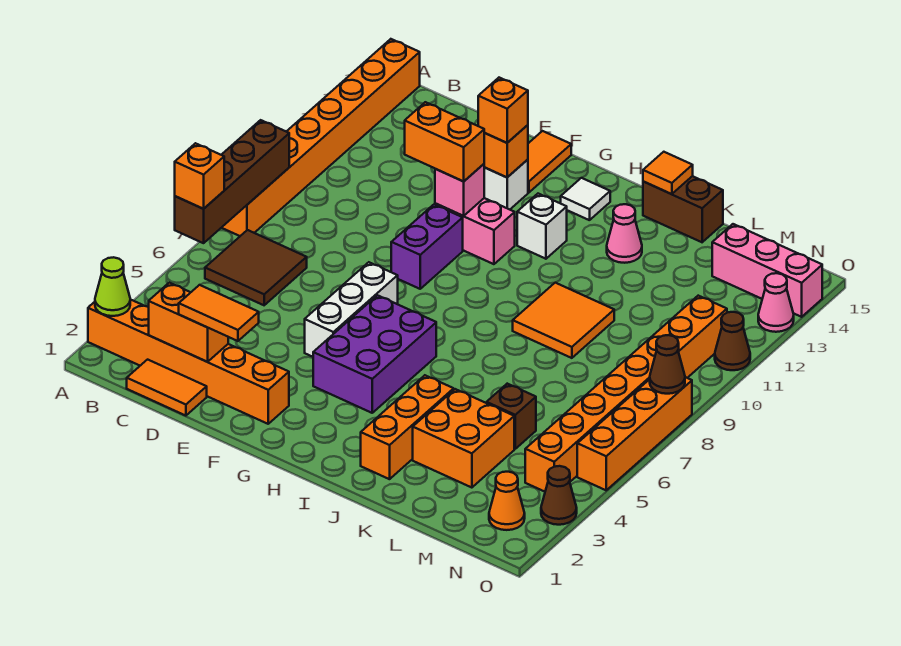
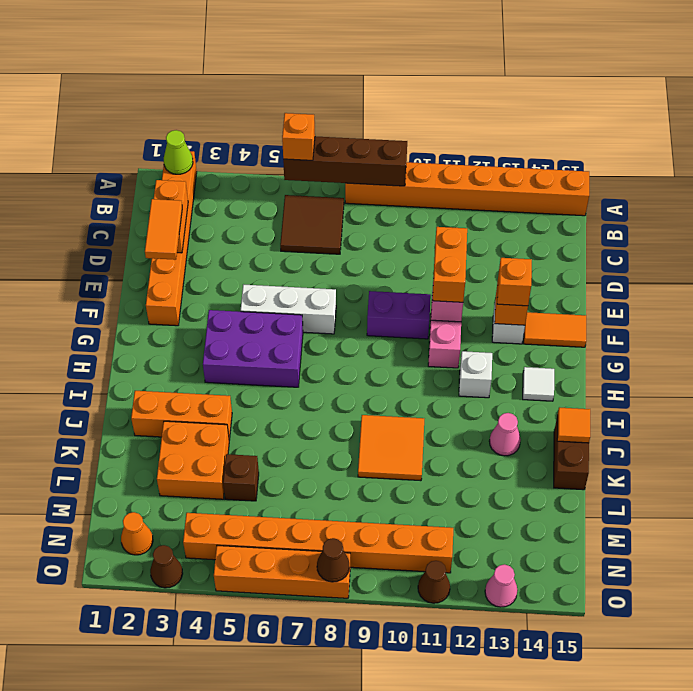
orange 1x2 tile [127,360,207,416] -> none
pink 1x3 brick [712,224,822,317] -> none

